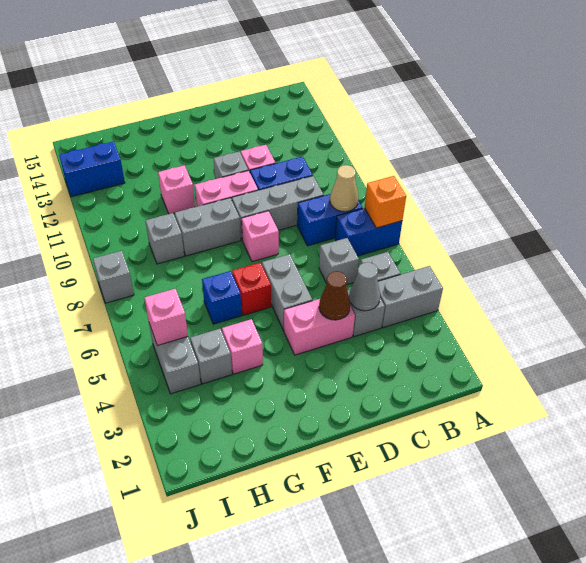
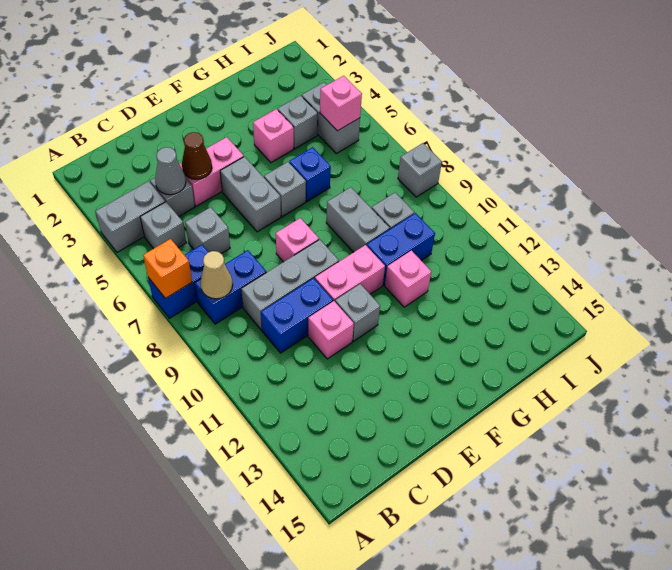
red 1x1 brick [232,263,271,315] -> grey 1x1 brick [264,162,306,217]
grey 1x2 brick [175,198,241,256] -> grey 1x2 brick turned to [326,187,390,253]
blue 1x2 brick [59,141,125,197] -> blue 1x2 brick moved to [367,213,435,285]

